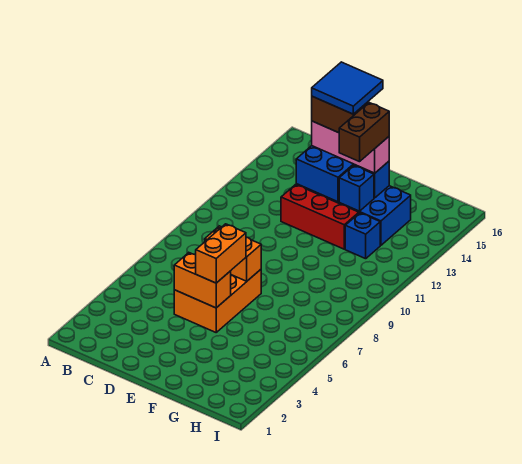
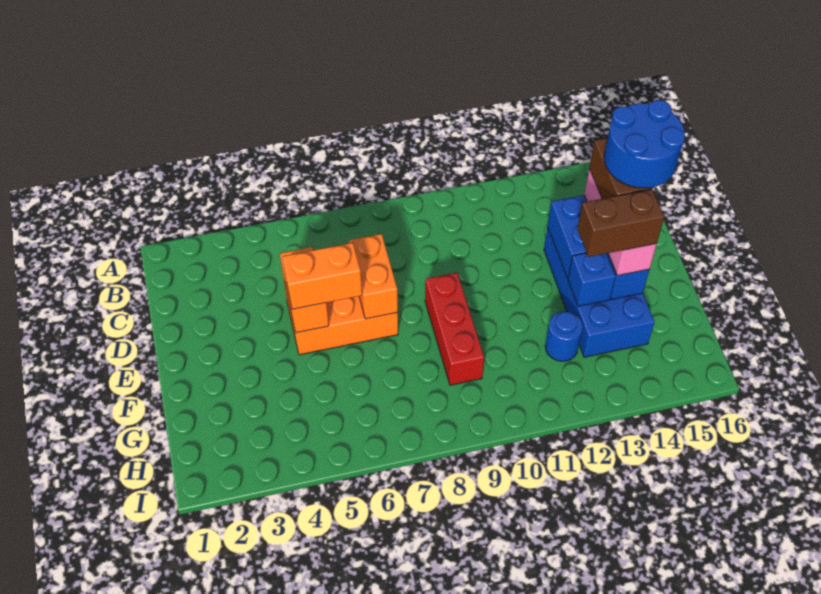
red 1x3 brick [281,185,359,249] -> red 1x3 brick moved to [425,273,484,385]
blue 2x2 tile [312,62,383,114] -> blue 2x2 round brick [604,100,685,188]
blue 1x1 brick [345,213,380,259] -> blue 1x1 round brick [545,311,583,361]

